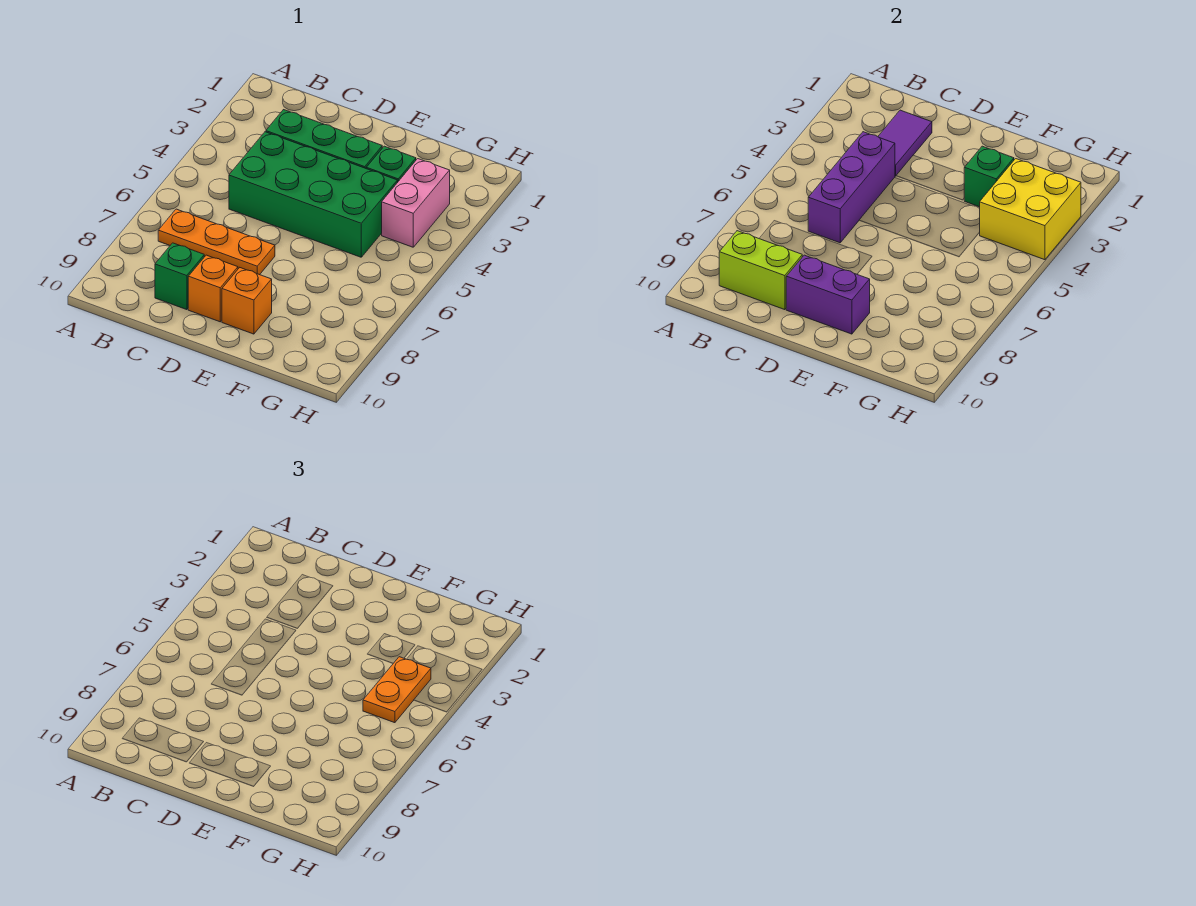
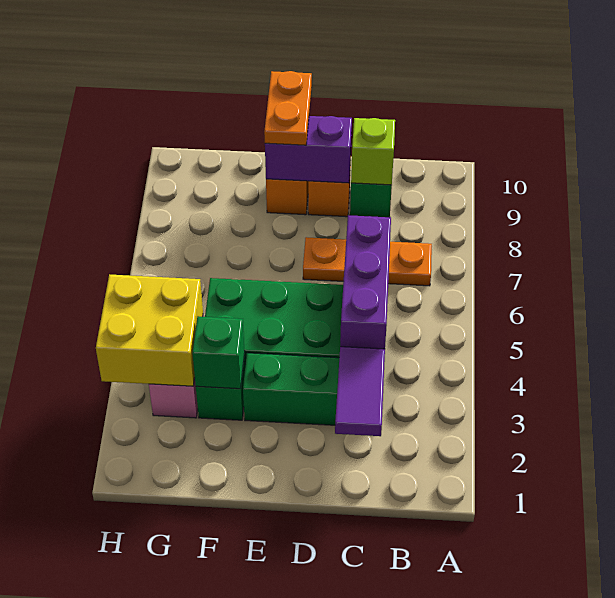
lime 1x2 brick [719,231,802,310] -> lime 1x1 brick [351,118,395,185]
orange 1x2 plate [363,657,431,723] -> orange 1x2 plate moved to [264,71,312,145]

